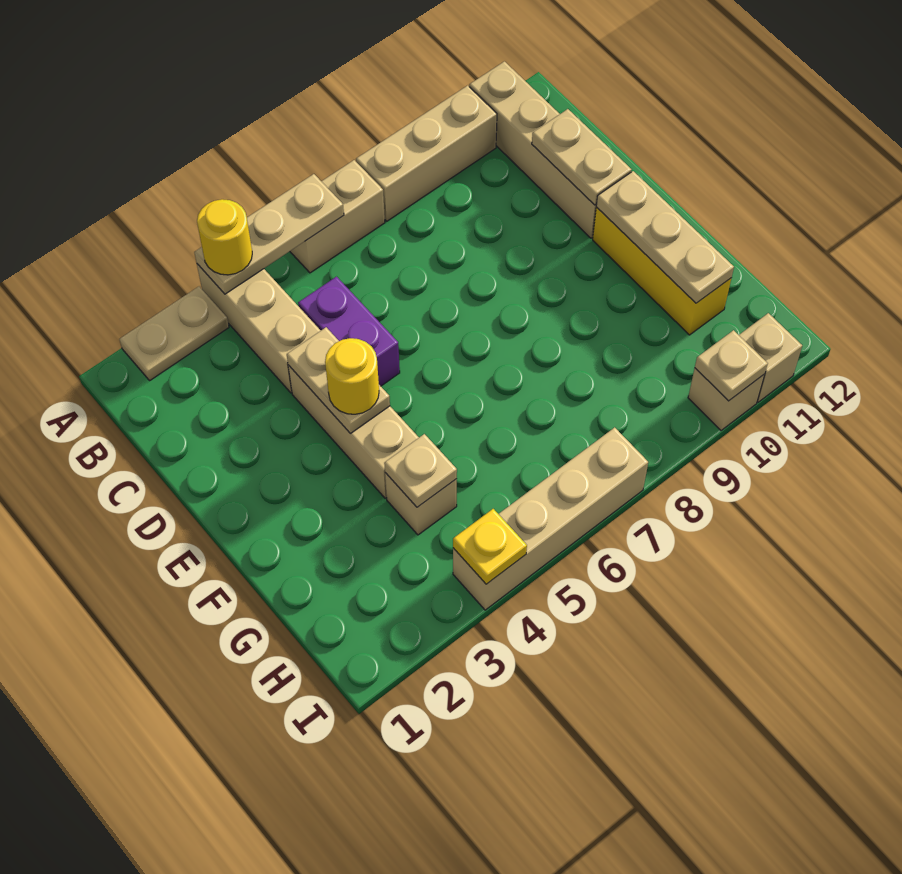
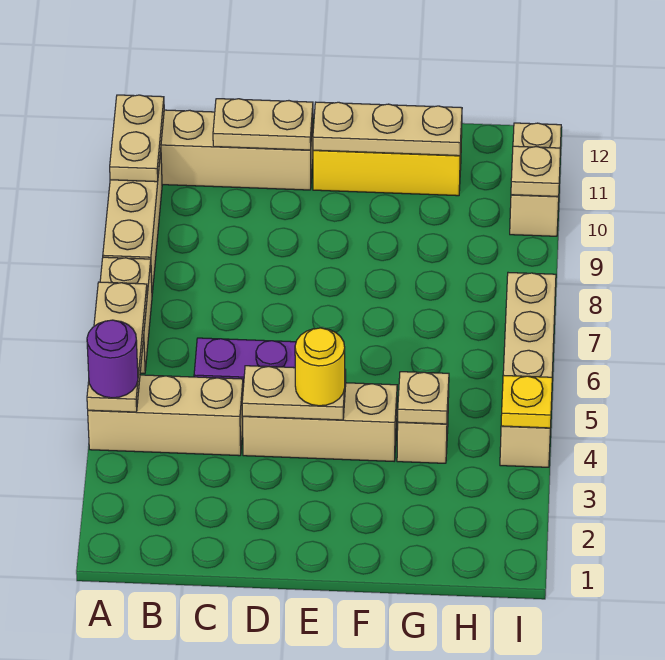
tan 1x2 plate [119,287,229,381] -> tan 1x2 plate moved to [110,95,164,182]
yellow 1x1 round brick [197,199,252,275] -> purple 1x1 round brick [87,320,138,398]

